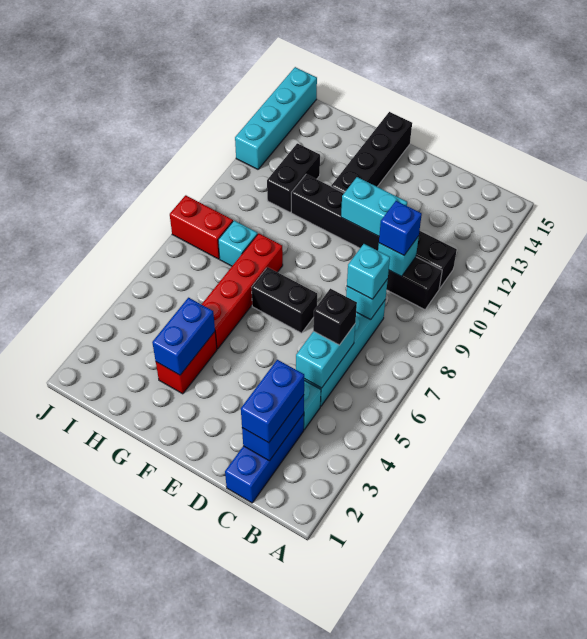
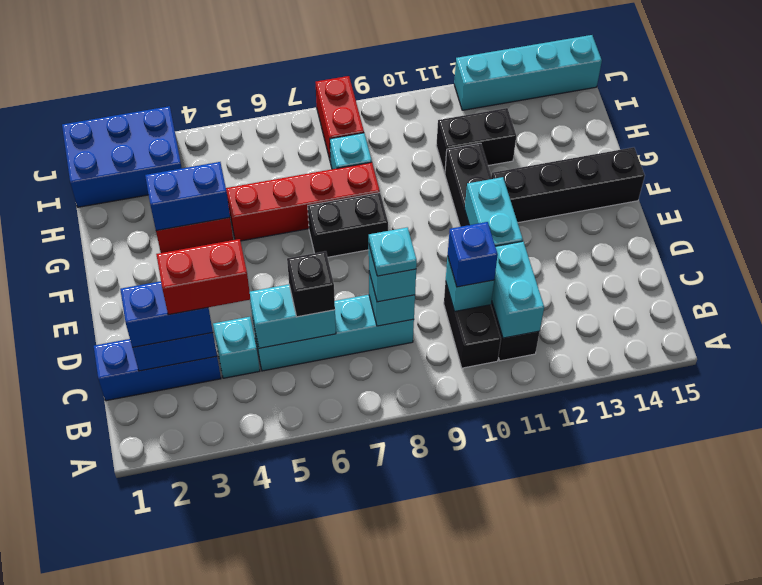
none -> cyan 1x2 brick [492,241,544,338]
none -> red 1x2 brick [156,239,251,315]
none -> cyan 1x1 plate [369,227,417,276]
black 1x2 brick [252,267,317,333] -> black 1x2 brick turned to [308,193,388,257]
none -> blue 2x3 brick [62,106,182,207]

